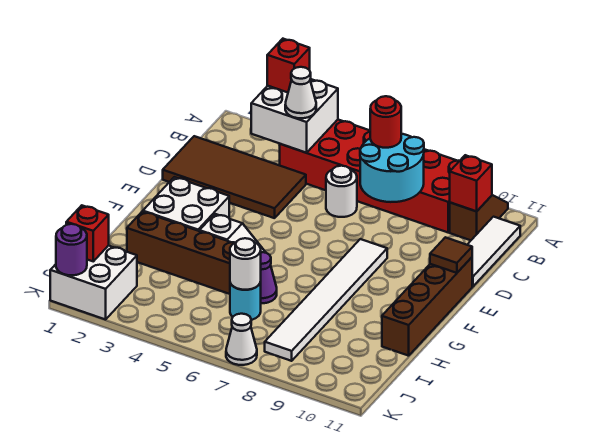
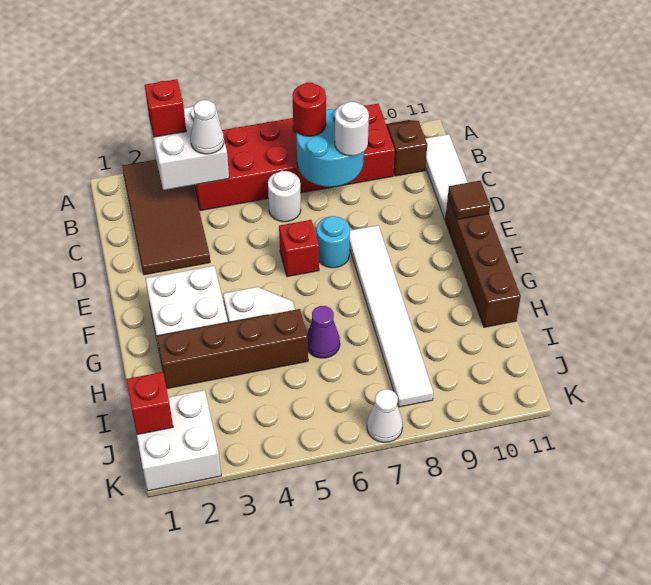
red 1x1 brick [450,155,492,211] -> red 1x1 brick moved to [279,220,319,277]
brown 2x4 tile [163,136,306,218] -> brown 2x4 tile turned to [122,160,210,275]
cyan 1x1 round brick [230,282,261,320] -> cyan 1x1 round brick moved to [317,216,350,268]
white 1x1 round brick [230,238,261,290] -> white 1x1 round brick moved to [335,102,369,156]
purple 1x1 round brick [56,224,87,275] -> none

